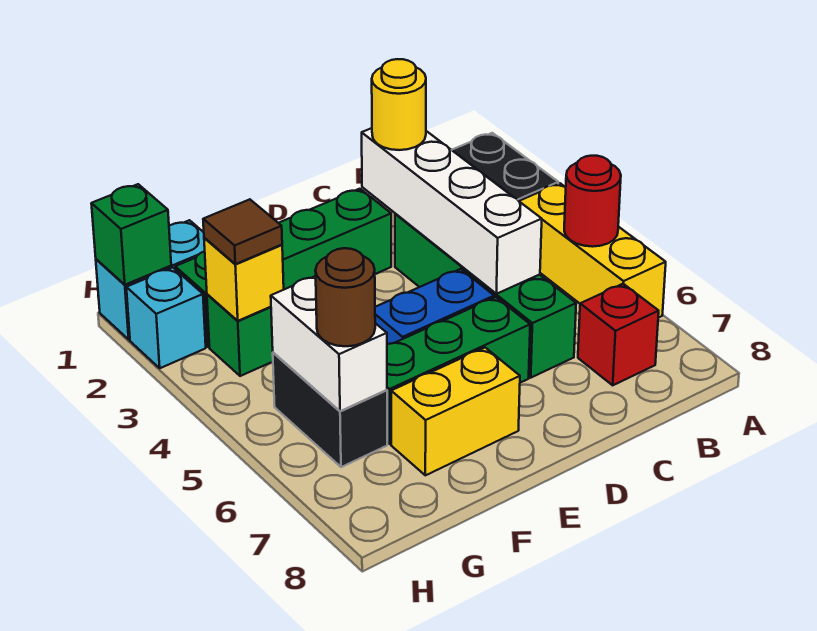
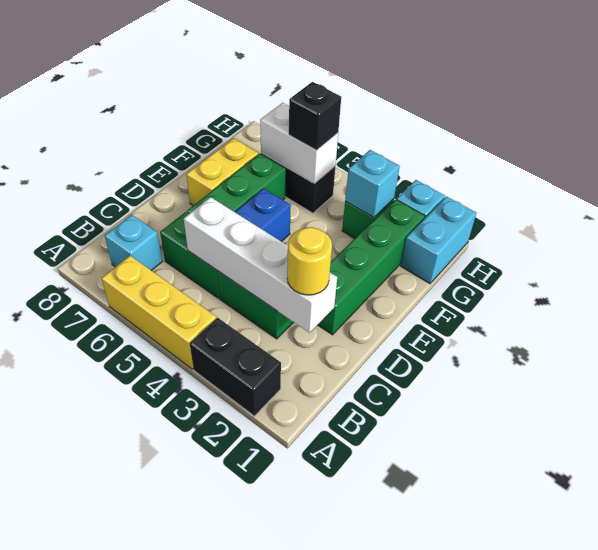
red 1x1 round brick [564,156,621,247] -> none
red 1x1 brick [578,284,659,385] -> cyan 1x1 brick [105,215,162,271]
yellow 1x1 brick [204,238,284,321] -> cyan 1x1 brick [345,150,400,218]
brown 1x1 tile [203,199,282,264] -> none
none -> black 1x1 brick [289,82,341,150]
brown 1x1 round brick [315,248,375,346] -> none
green 1x1 brick [91,184,171,285] -> none

